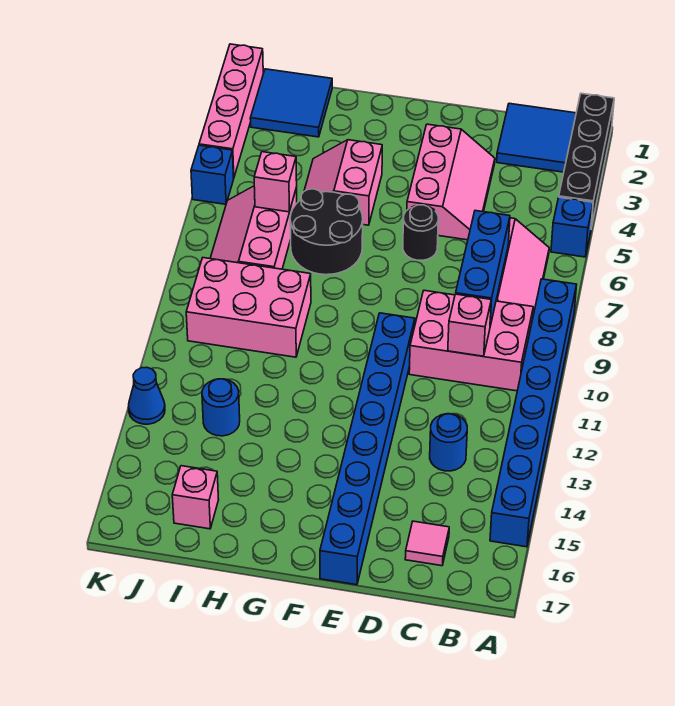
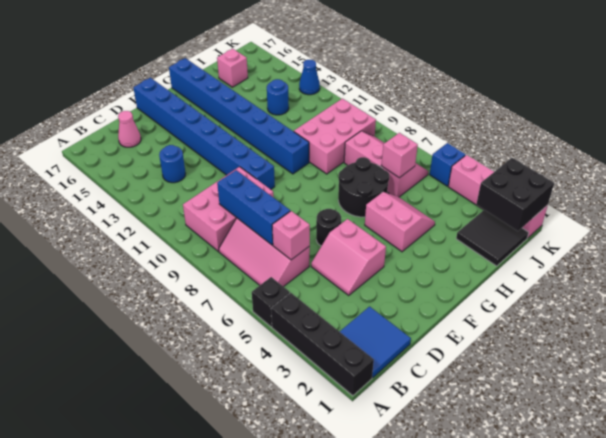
blue 1x1 brick [551,197,593,257] -> black 1x1 brick [252,277,290,327]
blue 1x8 brick [490,279,577,547] -> blue 1x8 brick moved to [169,58,309,174]
pink 1x1 brick [448,294,491,356] -> pink 1x1 brick moved to [272,211,310,260]
pink 1x1 tile [405,521,449,566] -> pink 1x1 cone [118,111,141,147]
pink 2x3 slope [407,124,495,240] -> pink 2x2 slope [311,219,386,295]
blue 2x2 tile [250,69,332,137] -> black 2x2 tile [456,210,529,266]
none -> black 2x2 brick [476,158,554,231]

